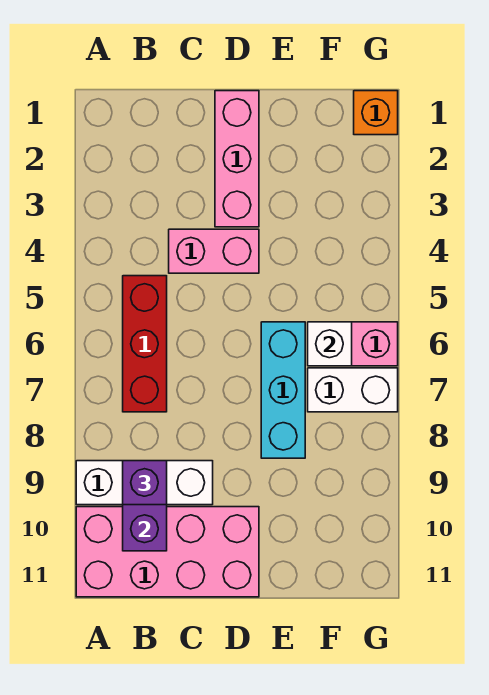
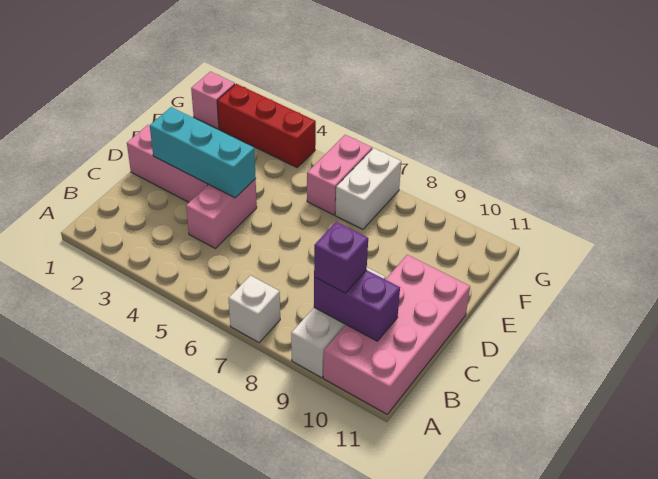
red 1x3 brick [123,276,167,412] -> red 1x3 brick moved to [217,84,316,167]
cyan 1x3 brick [261,322,305,458] -> cyan 1x3 brick moved to [150,107,256,198]
white 1x1 brick [308,322,352,366] -> white 1x1 brick moved to [228,276,280,343]
orange 1x1 brick [354,91,398,135] -> pink 1x1 brick [191,72,235,129]

